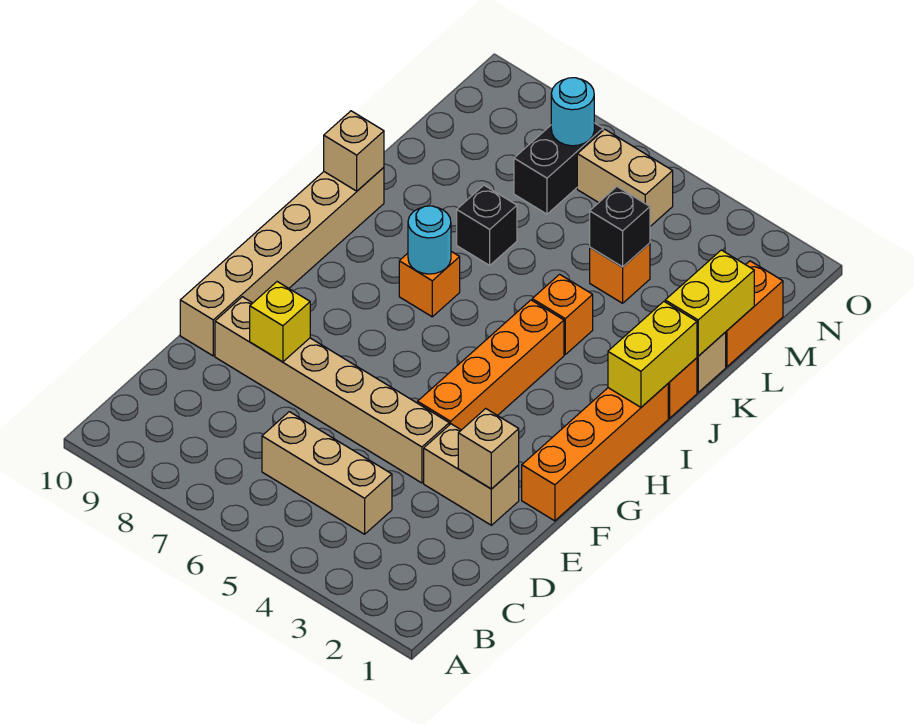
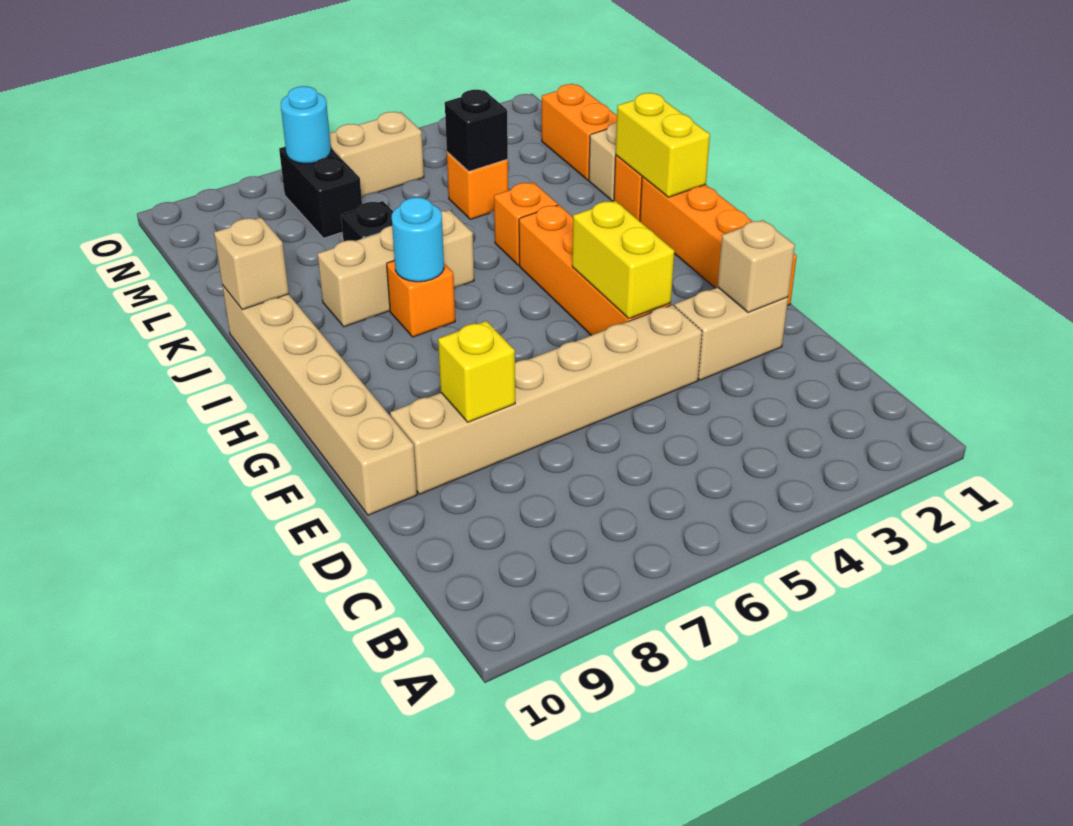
tan 1x3 brick [262,412,392,534] -> tan 1x3 brick moved to [318,210,474,327]
yellow 1x2 brick [665,250,754,356] -> yellow 1x2 brick moved to [572,201,674,319]

